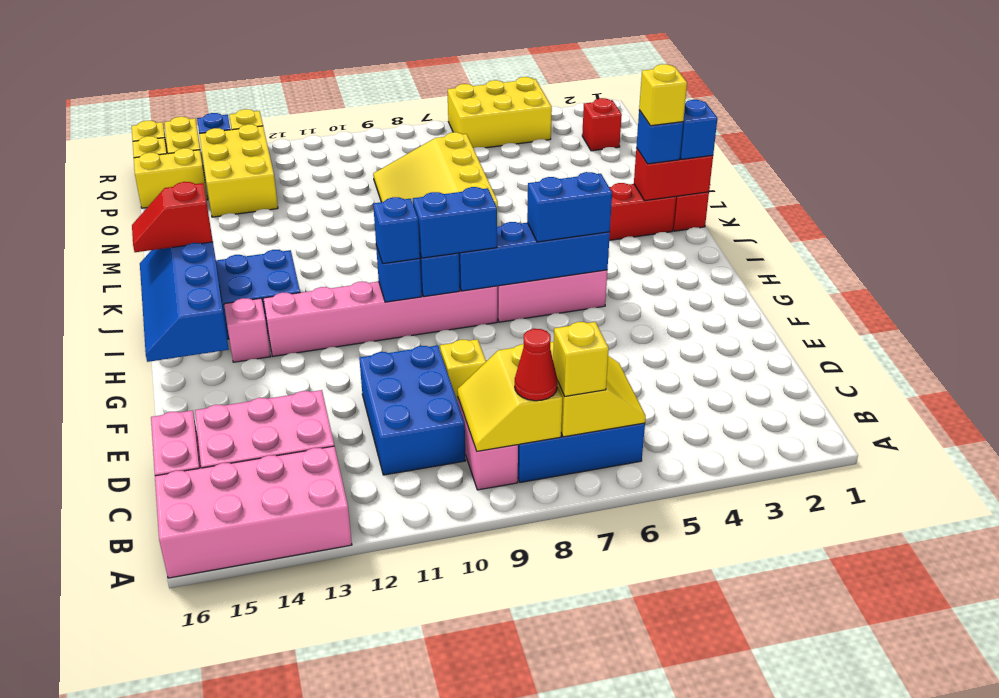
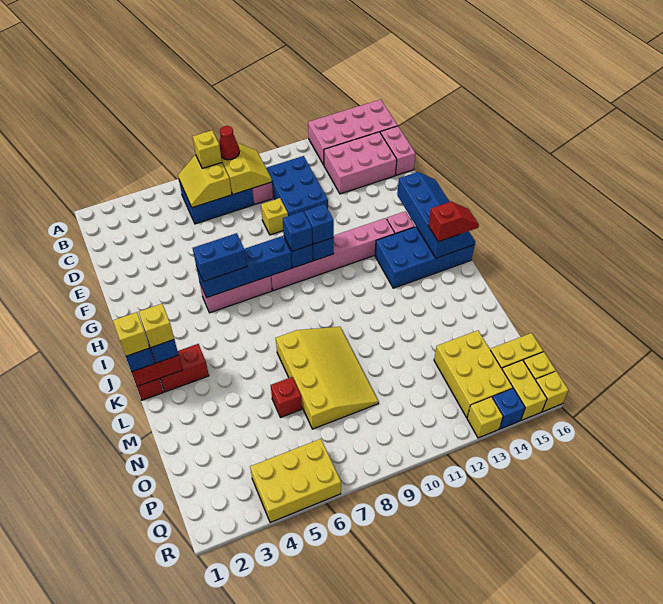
blue 1x2 brick [413,187,497,258] -> blue 1x1 brick [283,211,312,251]
none -> yellow 1x1 brick [113,312,149,356]
red 1x1 brick [582,98,622,151] -> red 1x1 brick moved to [271,377,302,417]

